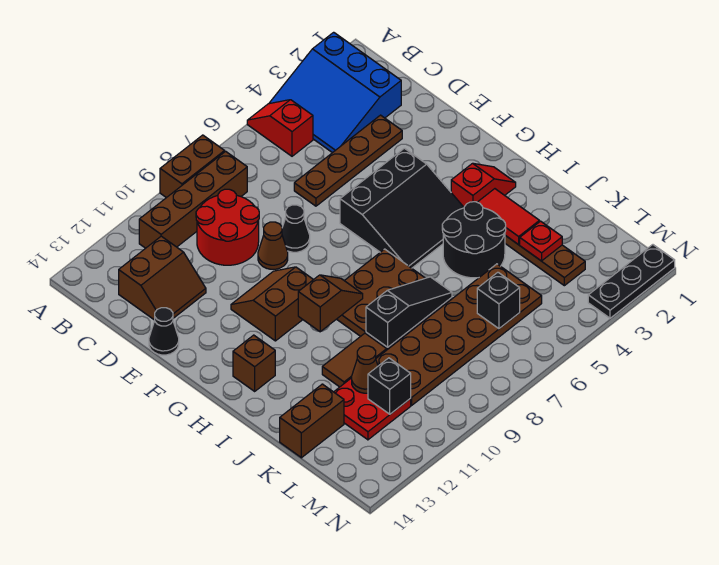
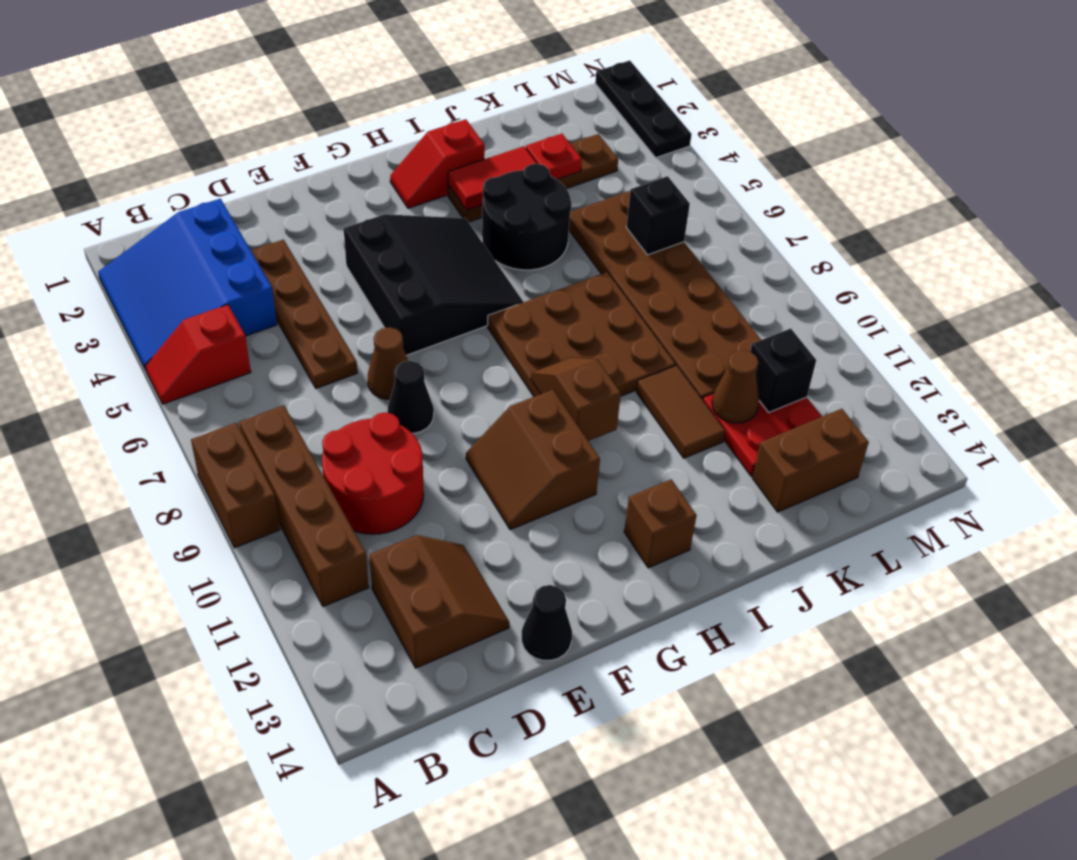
blue 3x3 slope [270,32,401,153] -> blue 3x3 slope turned to [98,199,277,370]
brown 1x1 cone [258,222,288,269] -> brown 1x1 cone moved to [368,327,408,399]
red 1x2 slope [451,163,516,207] -> red 1x2 slope turned to [390,119,485,208]
black 1x3 slope [366,277,452,347] -> none
brown 1x2 brick [280,384,344,458] -> brown 1x2 brick turned to [752,409,869,512]

